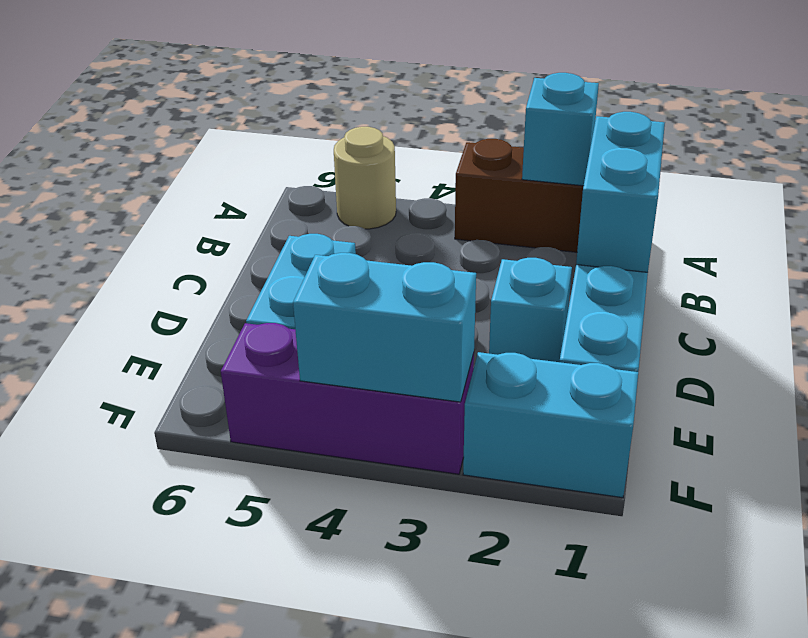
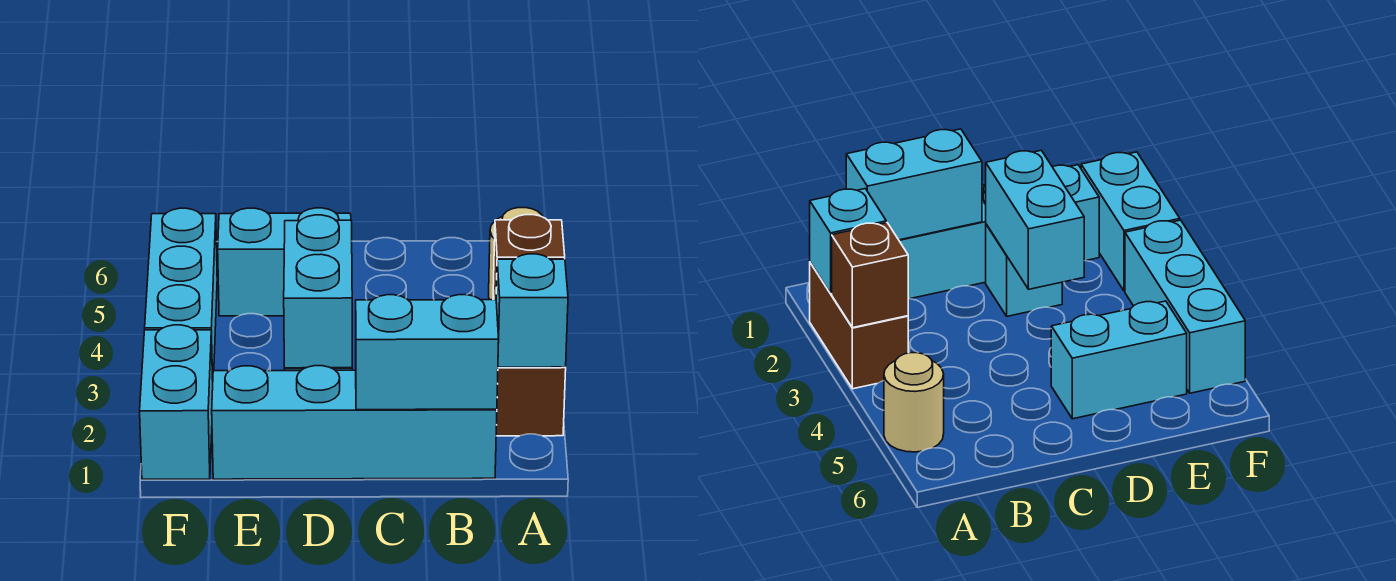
none -> brown 1x1 brick [493,215,565,300]
purple 1x3 brick [221,323,474,474] -> cyan 1x3 brick [145,208,217,380]
cyan 1x2 brick [293,253,476,402] -> cyan 1x2 brick moved to [284,215,352,368]

